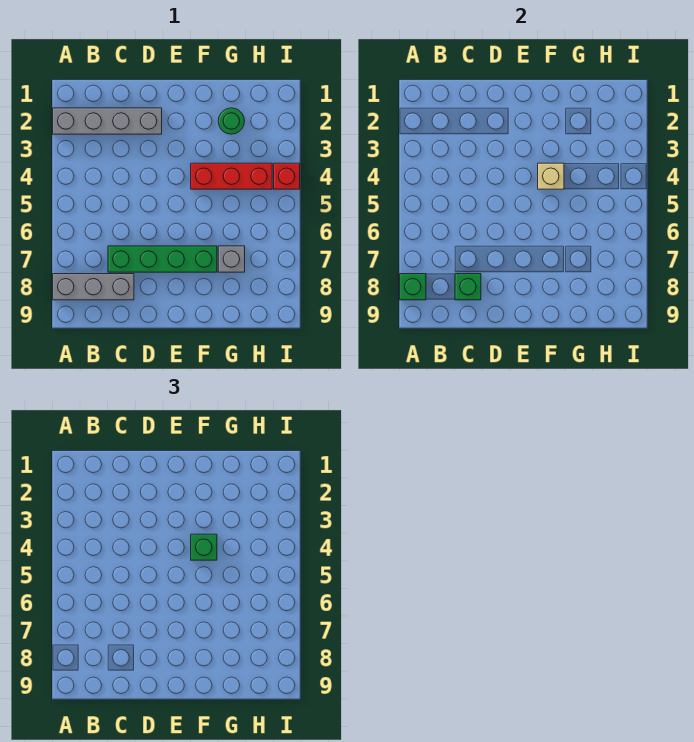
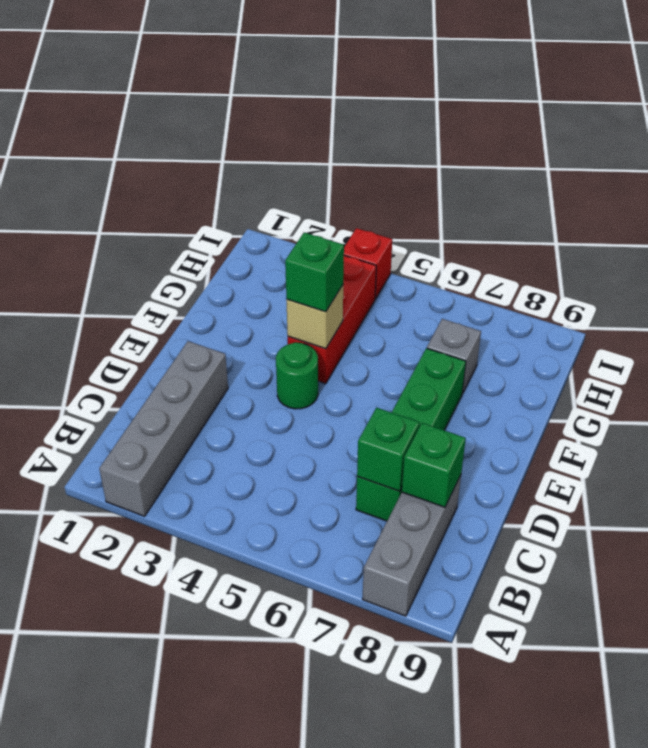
green 1x1 brick [400,274,426,300] -> green 1x1 brick moved to [357,408,419,491]
green 1x1 round brick [218,108,245,134] -> green 1x1 round brick moved to [276,342,318,409]

